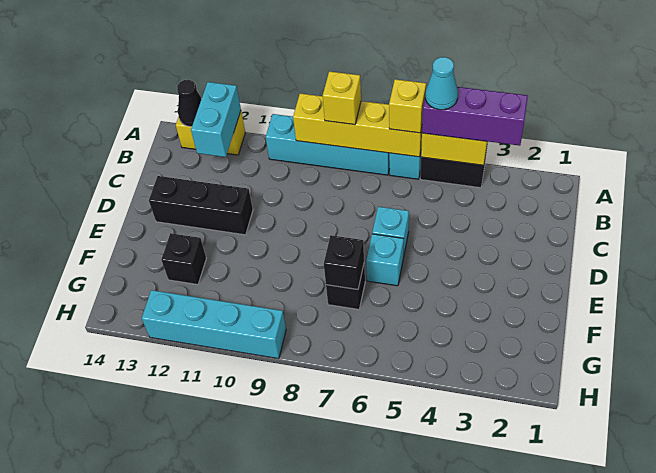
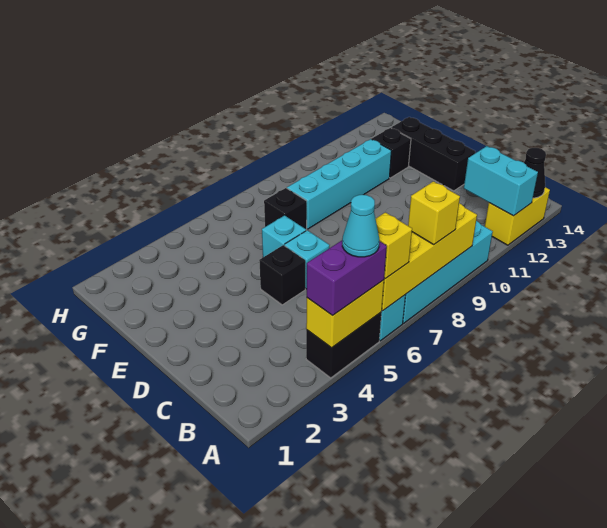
purple 1x3 brick [422,87,528,146] -> purple 1x2 brick [307,241,387,316]
black 1x3 brick [149,176,253,235] -> black 1x3 brick turned to [391,117,475,191]
black 1x1 brick [324,235,364,289] -> black 1x1 brick moved to [259,245,305,305]
cyan 1x4 brick [142,290,286,359] -> cyan 1x4 brick moved to [287,139,391,229]

